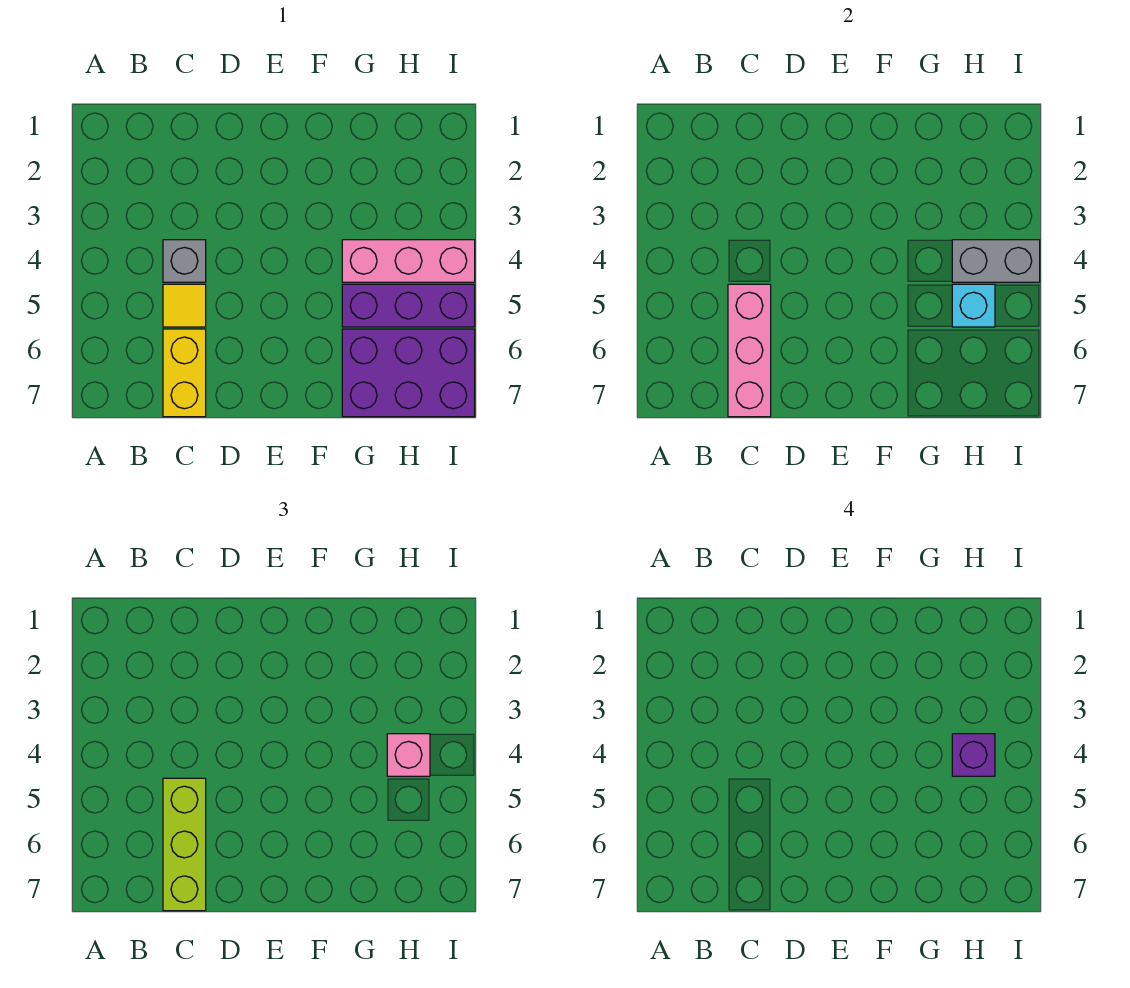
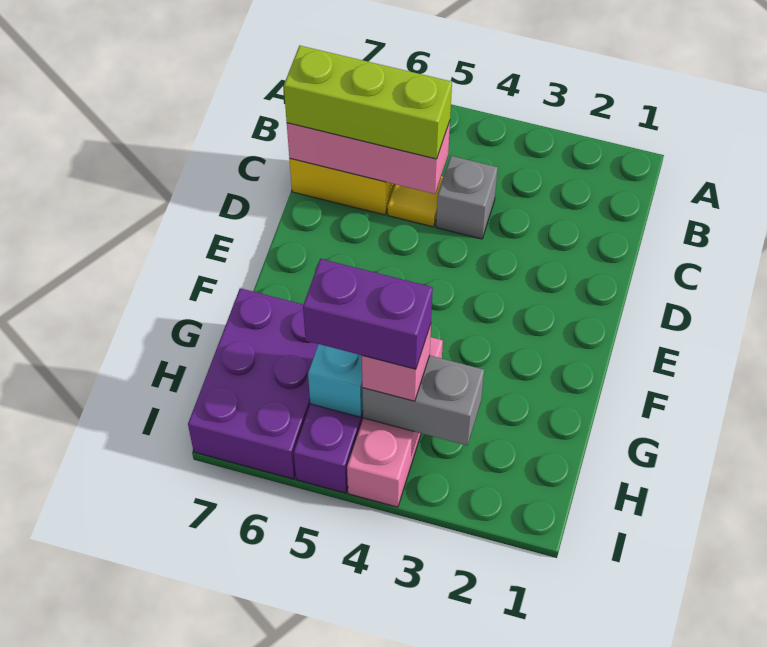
grey 1x2 brick [952,240,1040,282] -> grey 1x2 brick turned to [363,355,484,445]
purple 1x1 brick [952,734,995,776] -> purple 1x2 brick [303,259,433,369]

